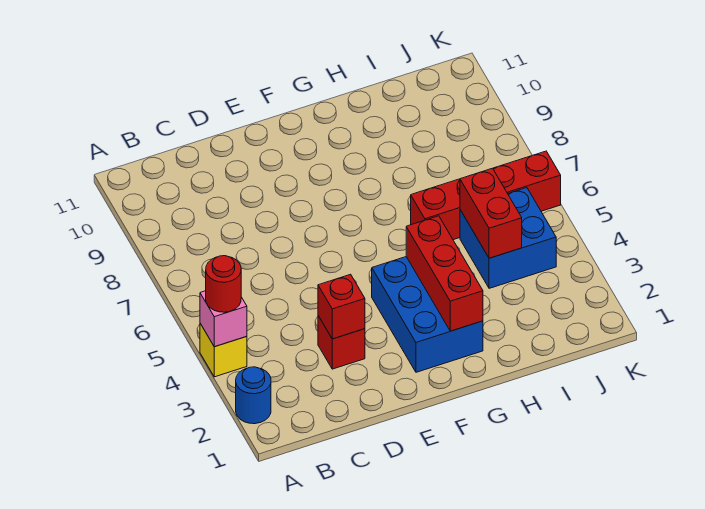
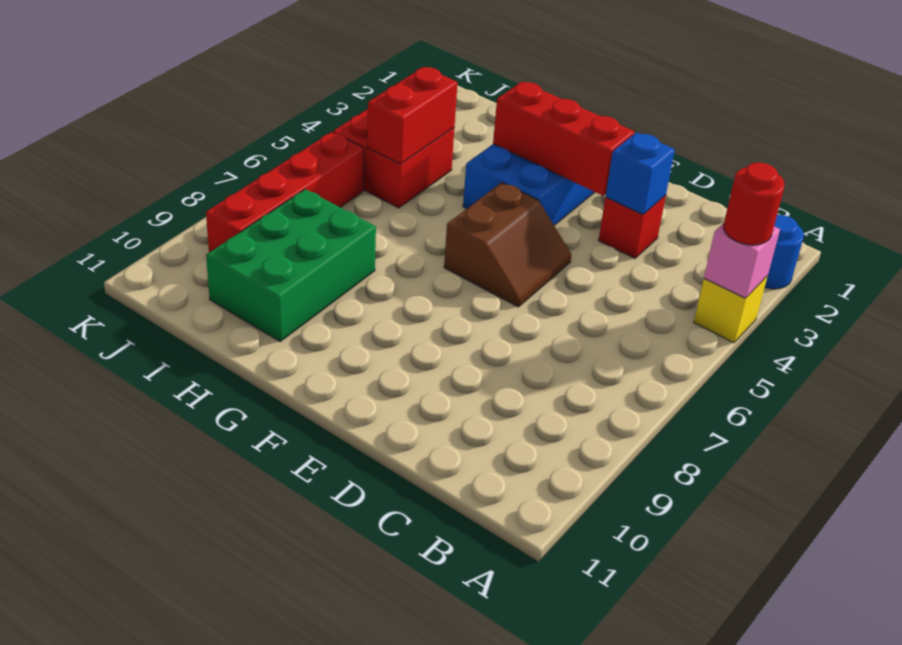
red 1x1 brick [318,274,365,339] -> blue 1x1 brick [605,132,675,214]
none -> brown 2x2 slope [444,182,571,307]
red 1x3 brick [406,216,483,331] -> red 1x3 brick turned to [493,81,634,196]
red 1x4 brick [411,151,561,240] -> red 1x4 brick turned to [206,132,364,252]
none -> green 2x3 brick [206,189,376,341]
blue 2x2 brick [460,188,556,288] -> red 2x2 brick [333,109,454,208]

